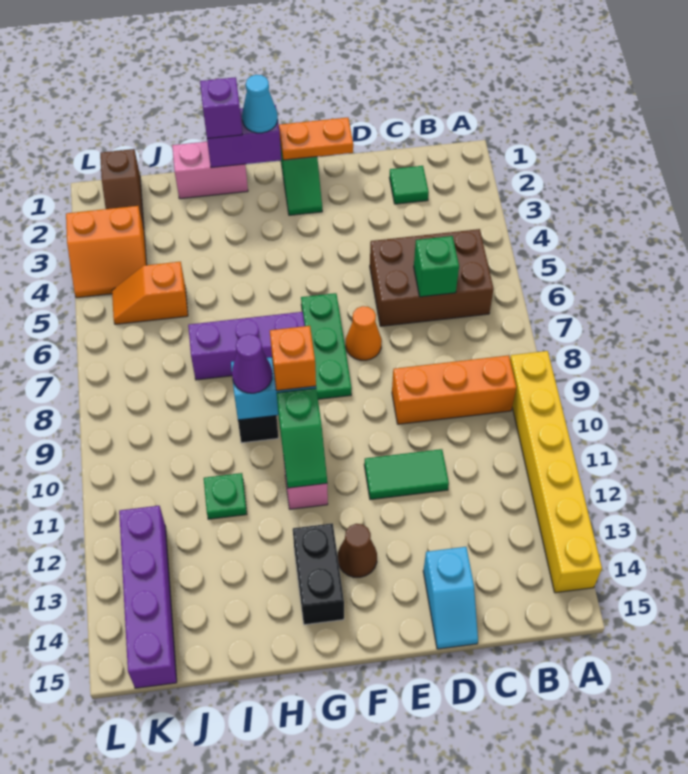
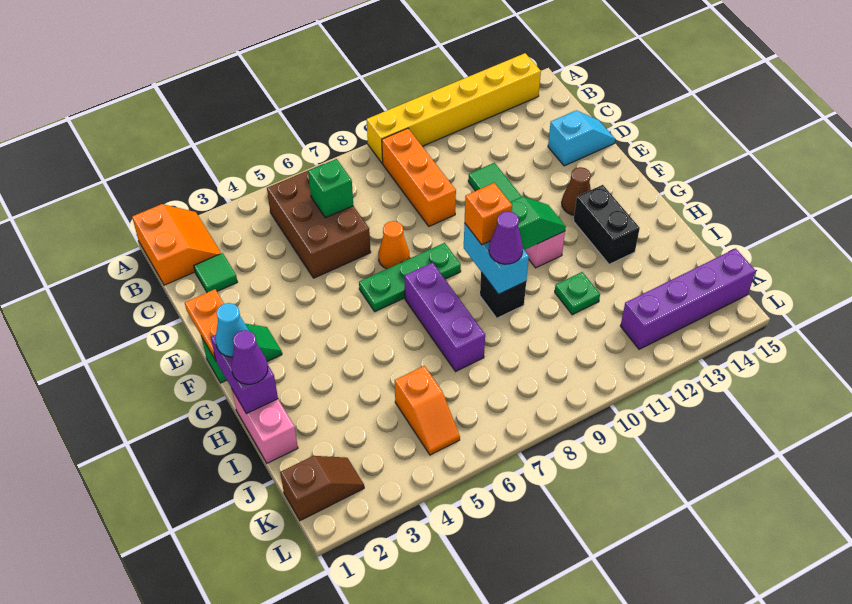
black 1x2 brick [293,523,344,625] -> black 1x2 brick turned to [574,185,640,264]
purple 1x1 brick [200,77,242,139] -> purple 1x1 cone [231,330,268,384]
orange 2x2 slope [66,206,147,298] -> orange 2x2 slope moved to [132,204,221,285]

